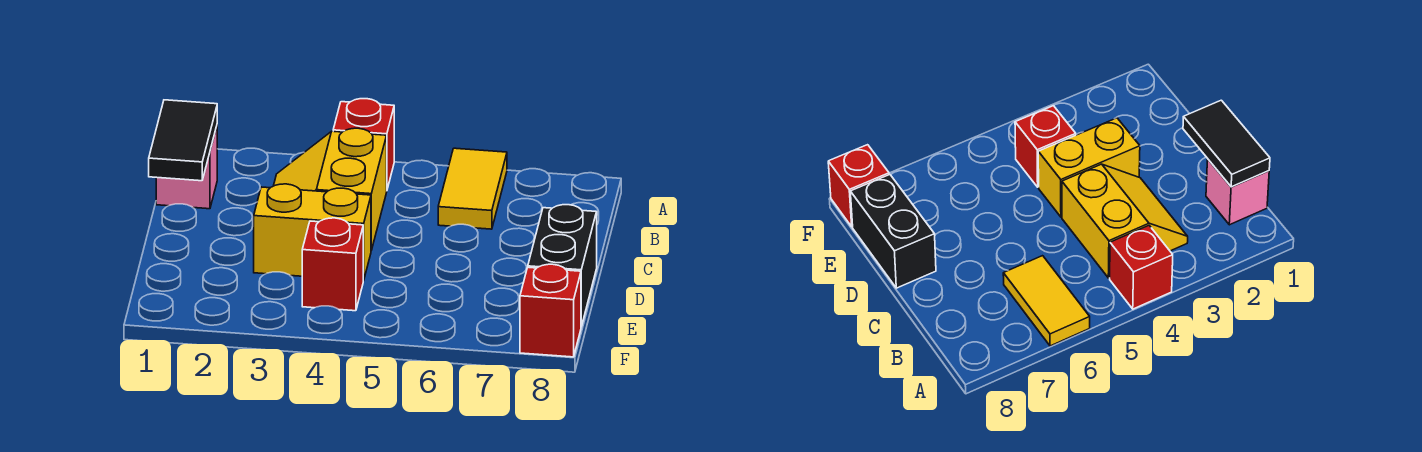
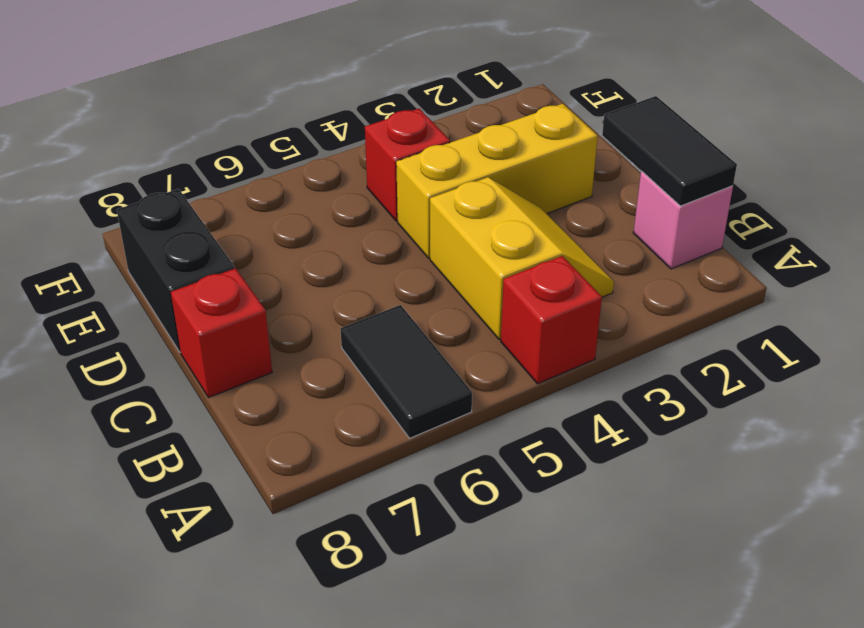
yellow 1x2 tile [438,148,507,229] -> black 1x2 tile [340,305,472,438]
yellow 1x2 brick [254,184,371,281] -> yellow 1x3 brick [396,104,598,258]
red 1x1 brick [520,264,581,357] -> red 1x1 brick moved to [171,268,272,398]

